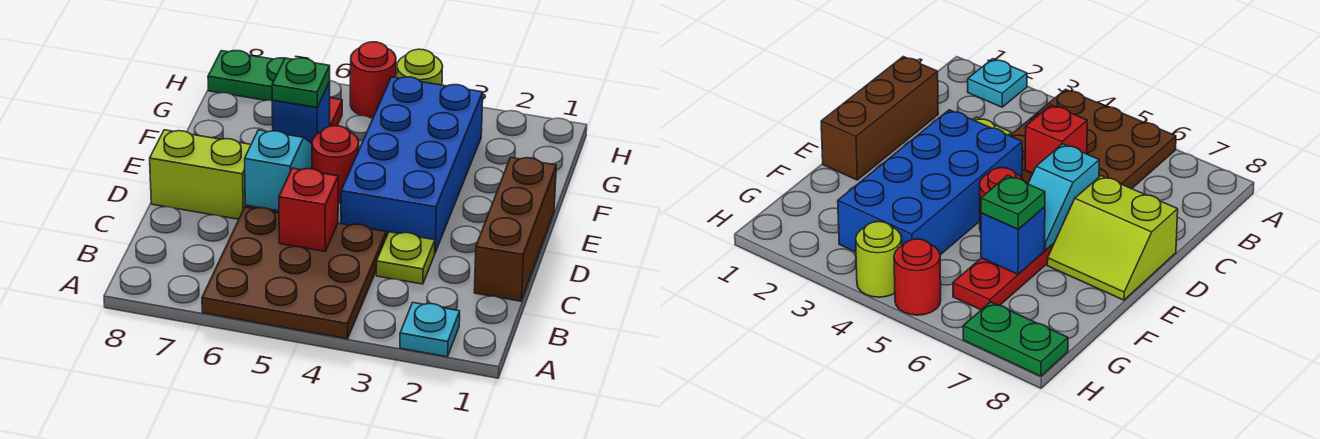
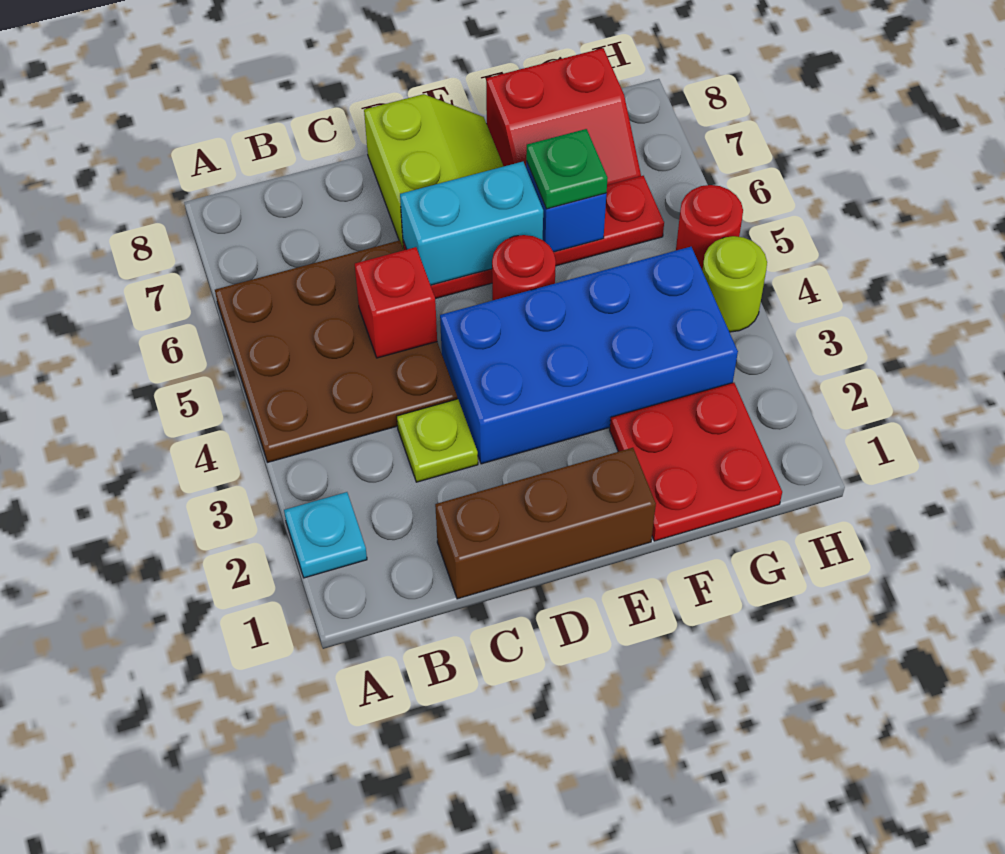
cyan 1x2 slope [245,130,312,211] -> cyan 1x2 brick [400,162,543,285]
none -> red 2x2 plate [610,383,782,541]
none -> red 2x2 slope [486,48,641,185]
green 1x2 plate [208,50,285,101] -> none

